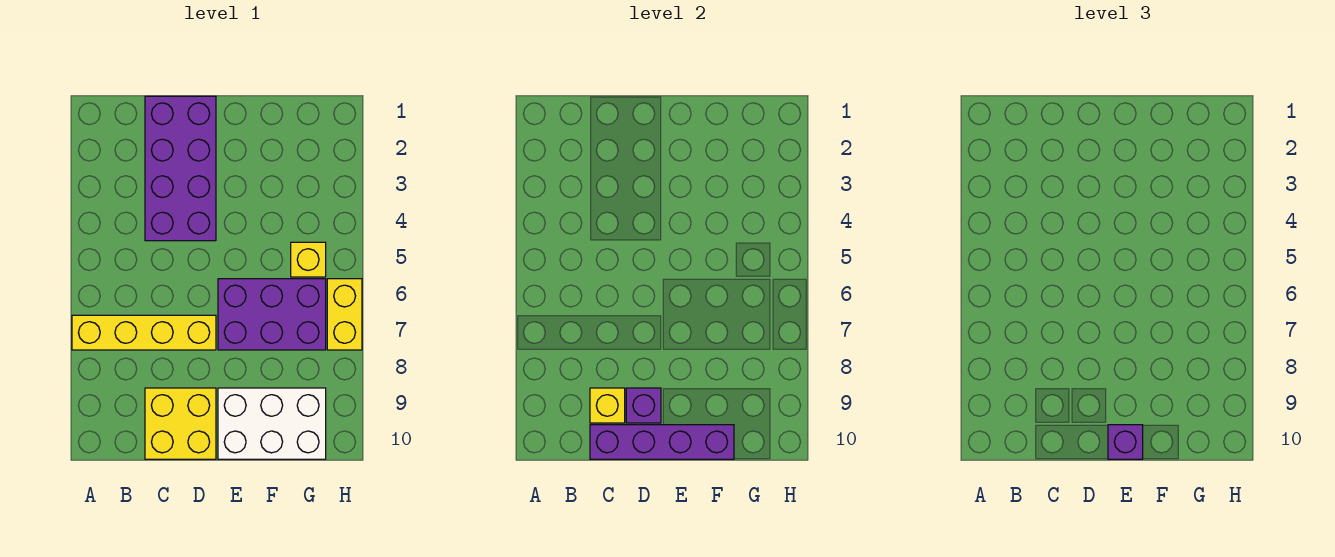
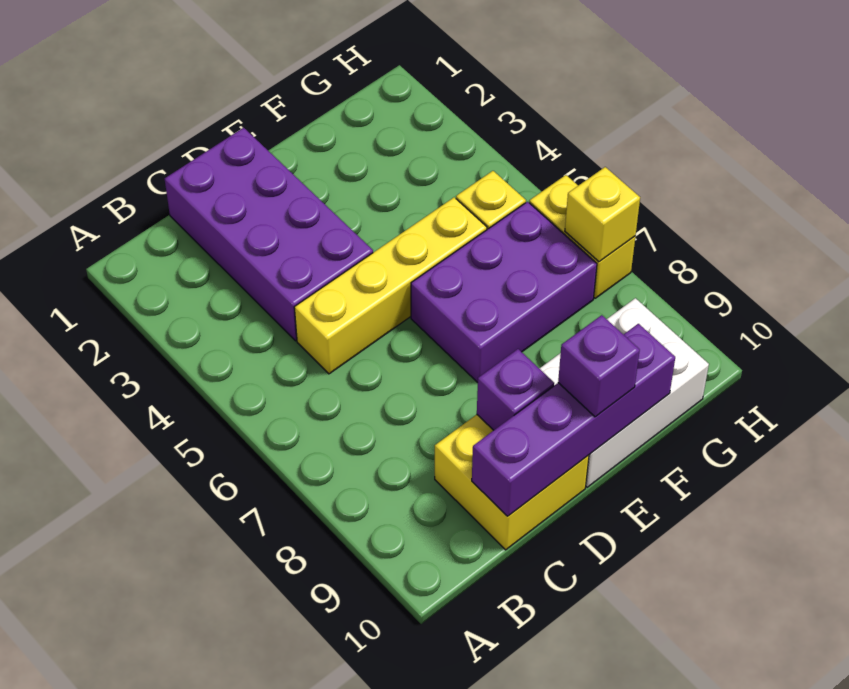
yellow 1x4 brick [72,315,216,350] -> yellow 1x4 brick moved to [294,197,487,374]
yellow 1x1 brick [590,388,625,423] -> yellow 1x1 brick moved to [565,167,640,262]

